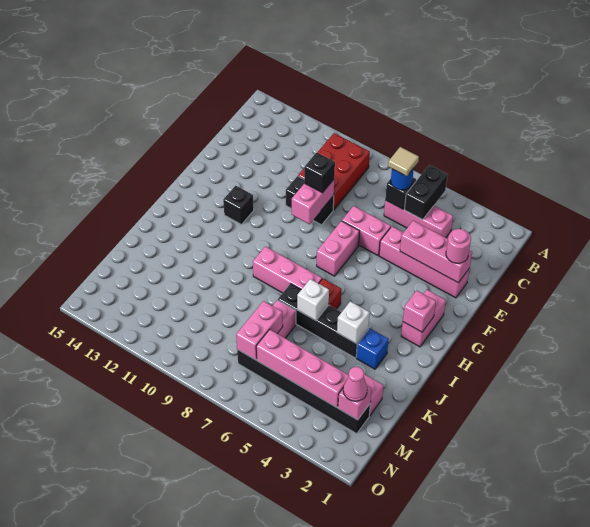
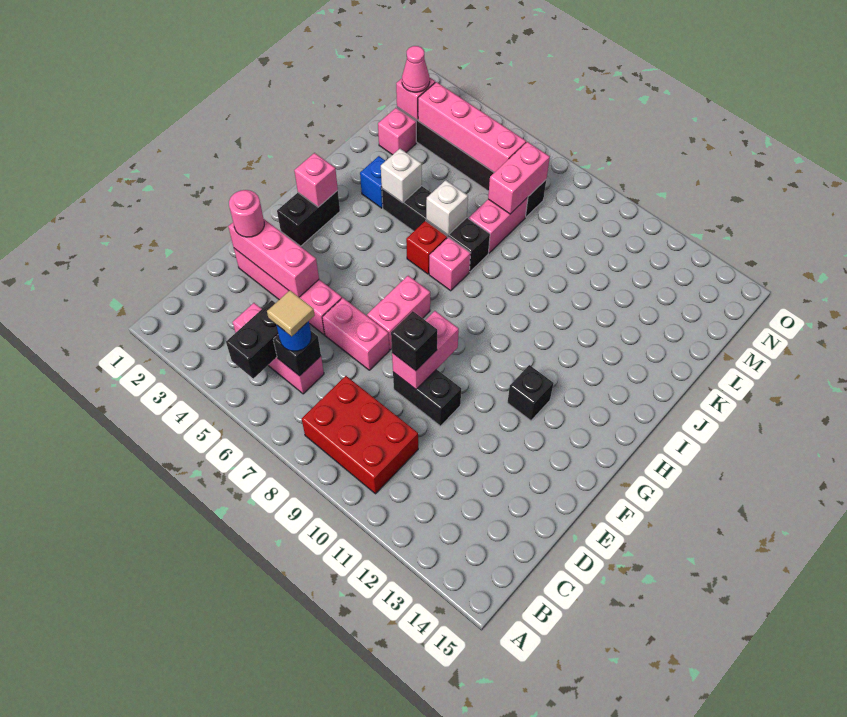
red 2x3 brick [298,133,370,210] -> red 2x3 brick turned to [302,376,418,494]
pink 1x2 brick [401,290,446,347] -> black 1x2 brick [277,190,340,246]
pink 1x3 brick [253,246,322,293] -> pink 1x1 brick [429,237,470,291]

